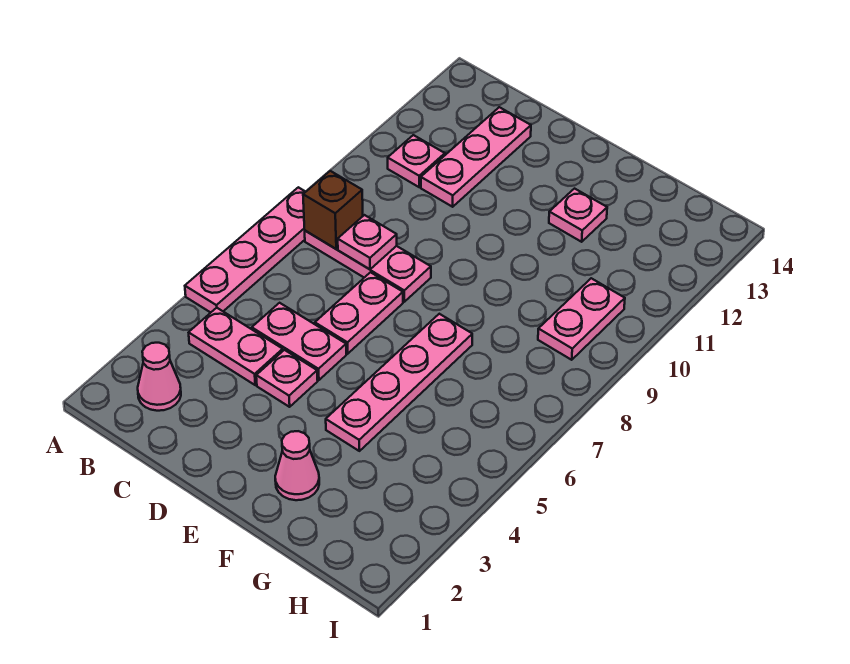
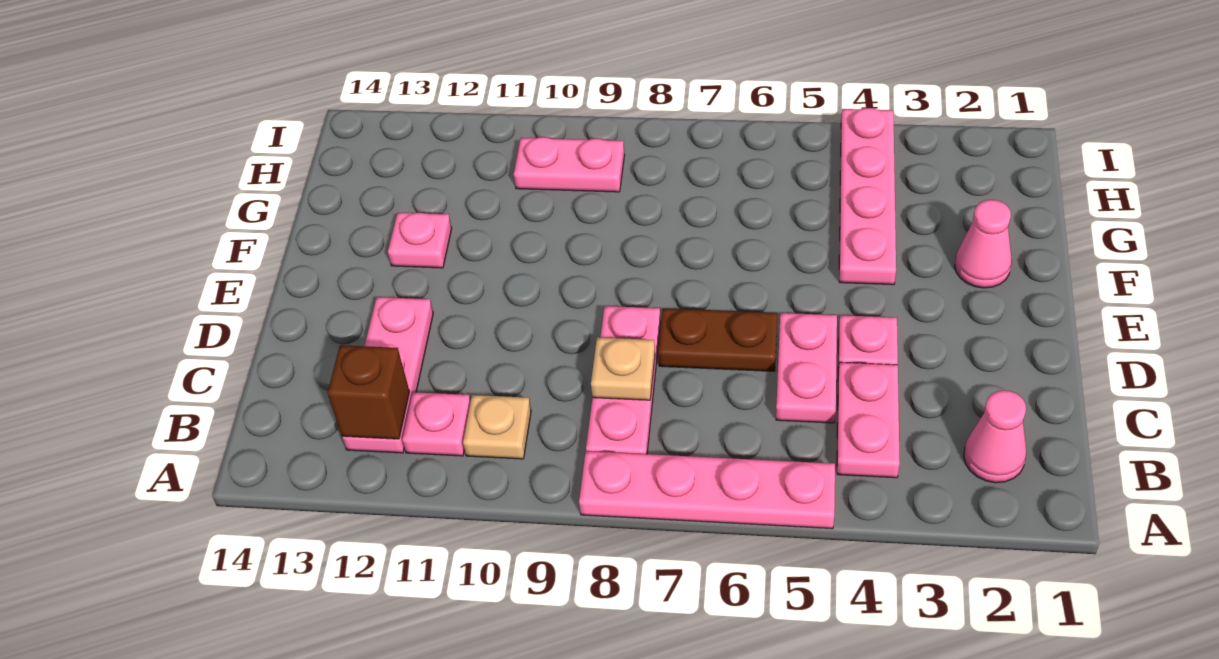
brown 1x1 brick [303,171,363,249] -> brown 1x1 brick moved to [327,345,410,439]
none -> tan 1x1 plate [463,395,531,459]
pink 1x1 plate [338,215,397,269] -> tan 1x1 plate [591,337,655,400]
pink 1x3 plate [421,107,531,207] -> pink 1x3 plate turned to [342,297,433,453]
pink 1x2 plate [315,272,403,354] -> brown 1x2 plate [658,308,777,371]
pink 1x4 plate [326,314,472,451] -> pink 1x4 plate turned to [839,108,896,285]

